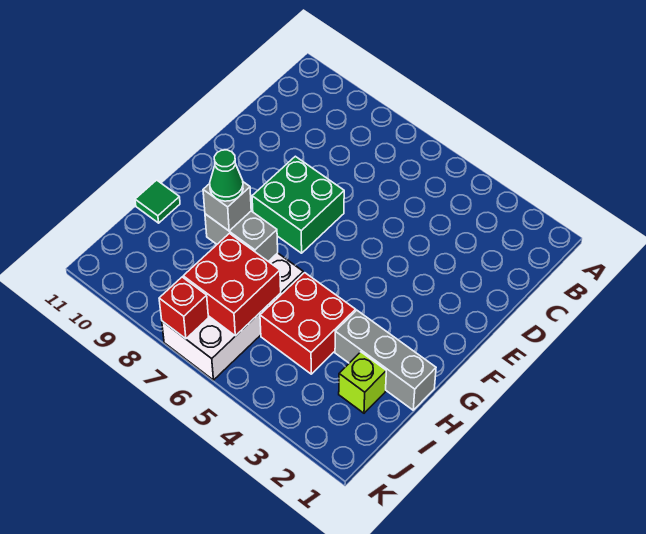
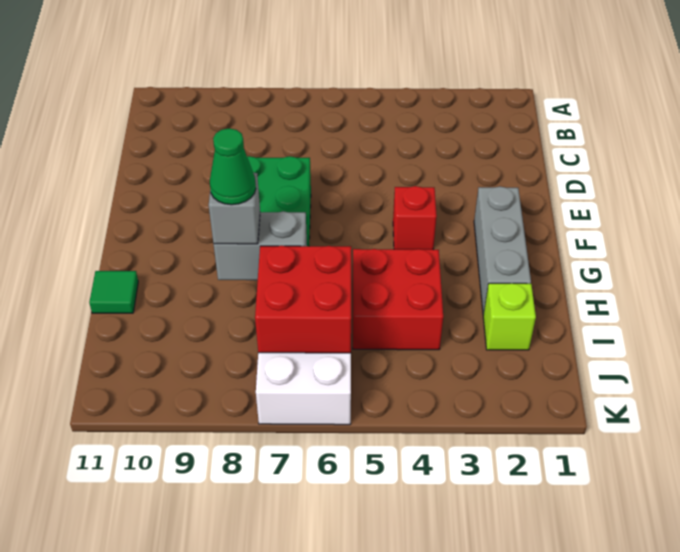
grey 1x3 brick [335,310,436,410] -> grey 1x3 brick turned to [474,187,531,315]
red 1x1 brick [159,277,208,339] -> red 1x1 brick moved to [393,186,437,249]

